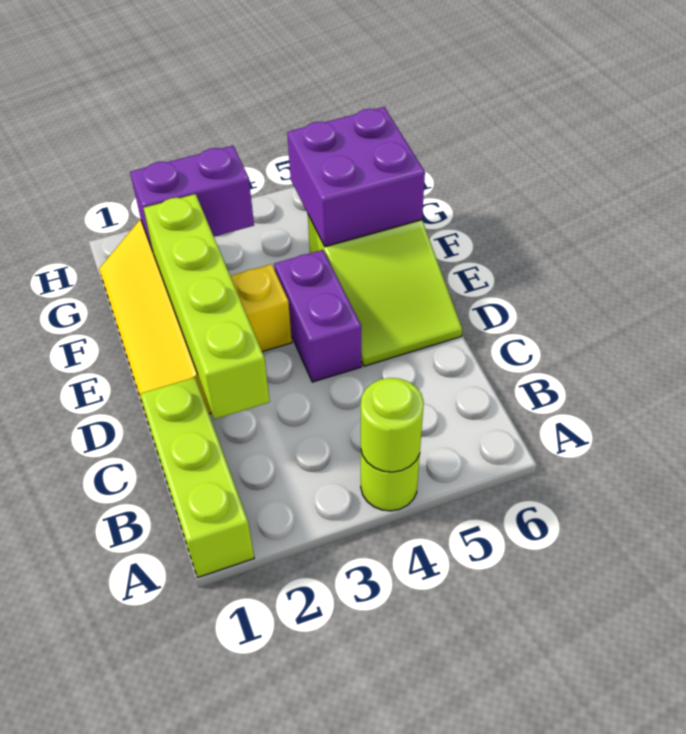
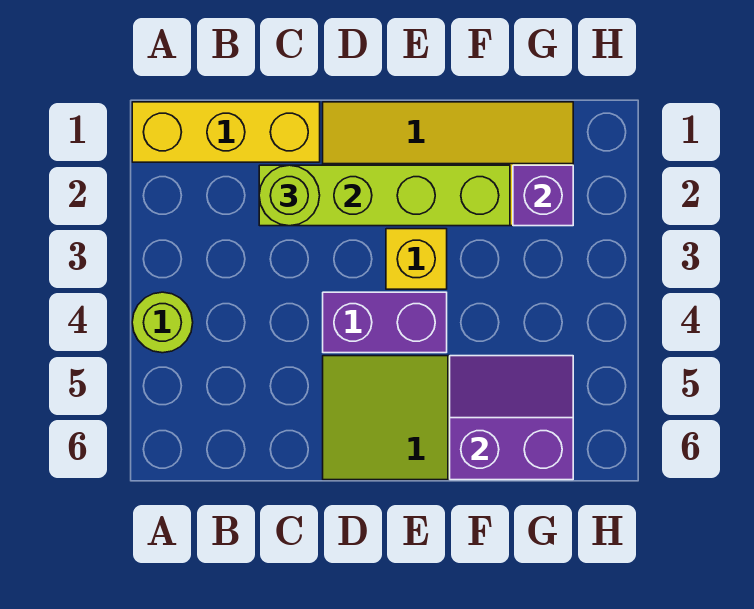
lime 1x3 brick [140,377,254,578] -> yellow 1x3 brick [132,102,320,162]
lime 1x1 round brick [361,378,424,472] -> lime 1x1 round brick moved to [259,165,320,226]
purple 2x2 brick [287,107,425,247] -> purple 2x2 slope [450,356,573,480]
purple 1x2 brick [130,146,254,251] -> purple 1x1 brick [513,165,573,226]

